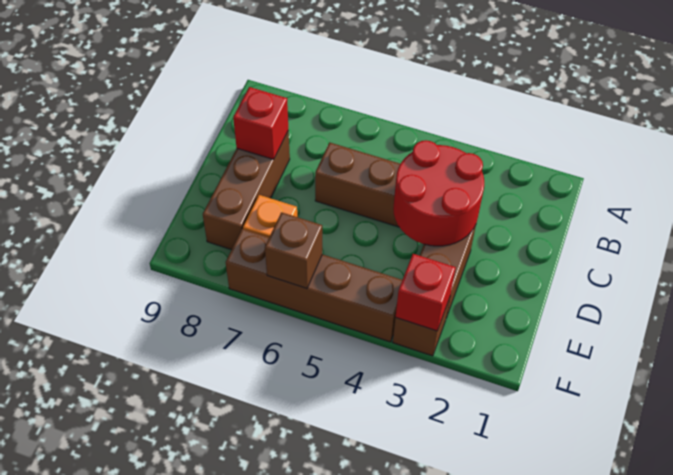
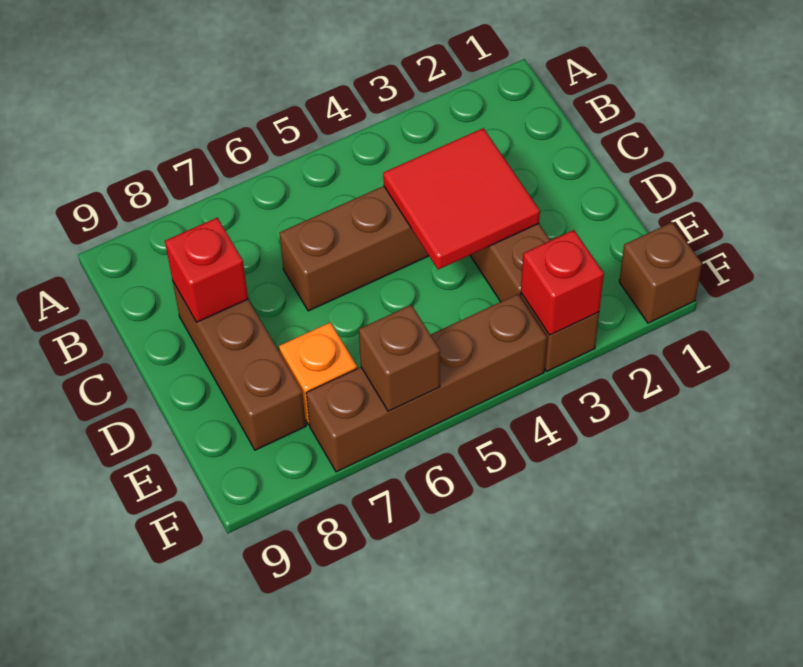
red 2x2 round brick [393,140,484,246] -> red 2x2 tile [383,128,540,270]
none -> brown 1x1 brick [619,222,702,323]

